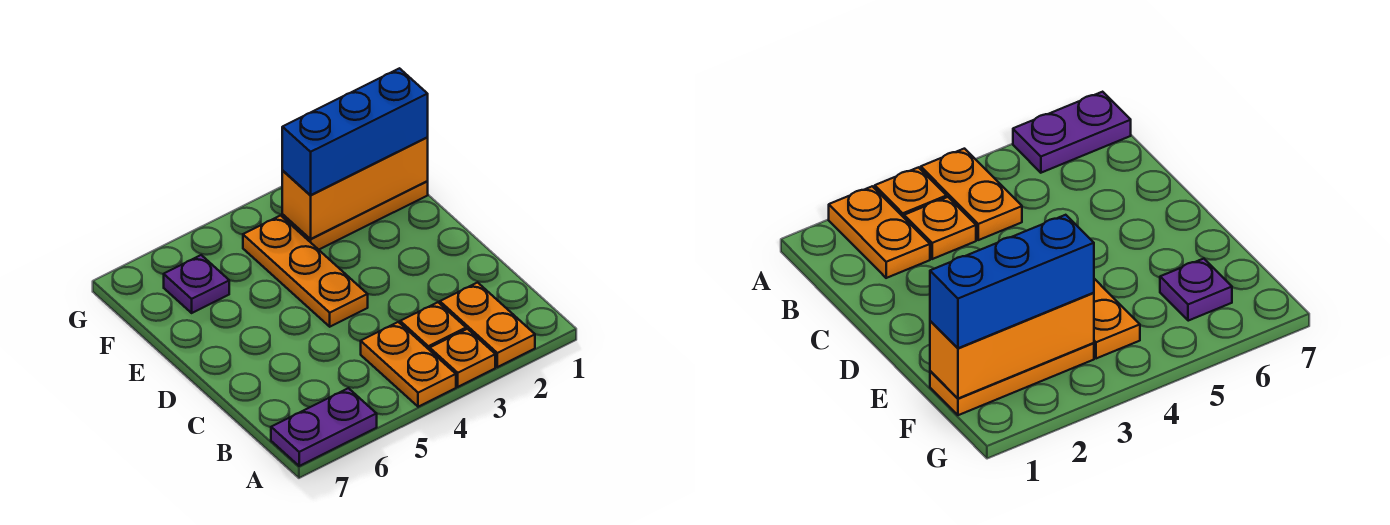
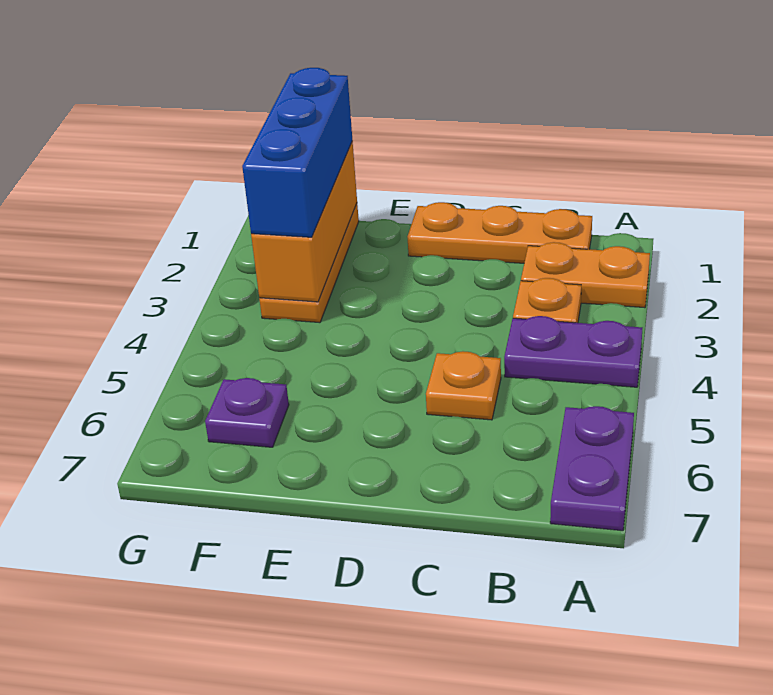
orange 1x1 plate [430,329,495,387] -> orange 1x1 plate moved to [426,351,501,420]
orange 1x2 plate [361,322,456,407] -> purple 1x2 plate [504,316,642,387]
orange 1x3 plate [243,216,368,327] -> orange 1x3 plate moved to [408,202,592,263]

